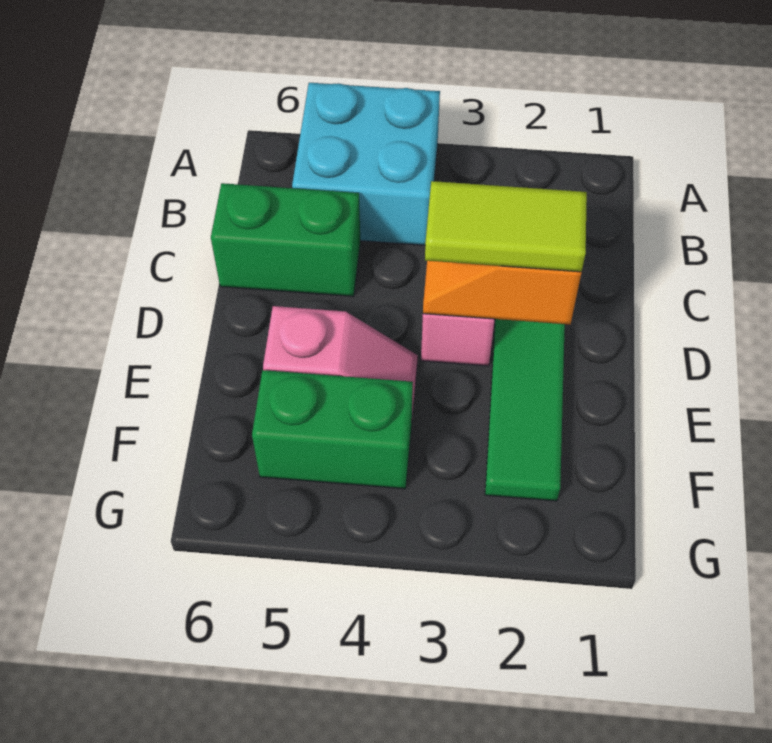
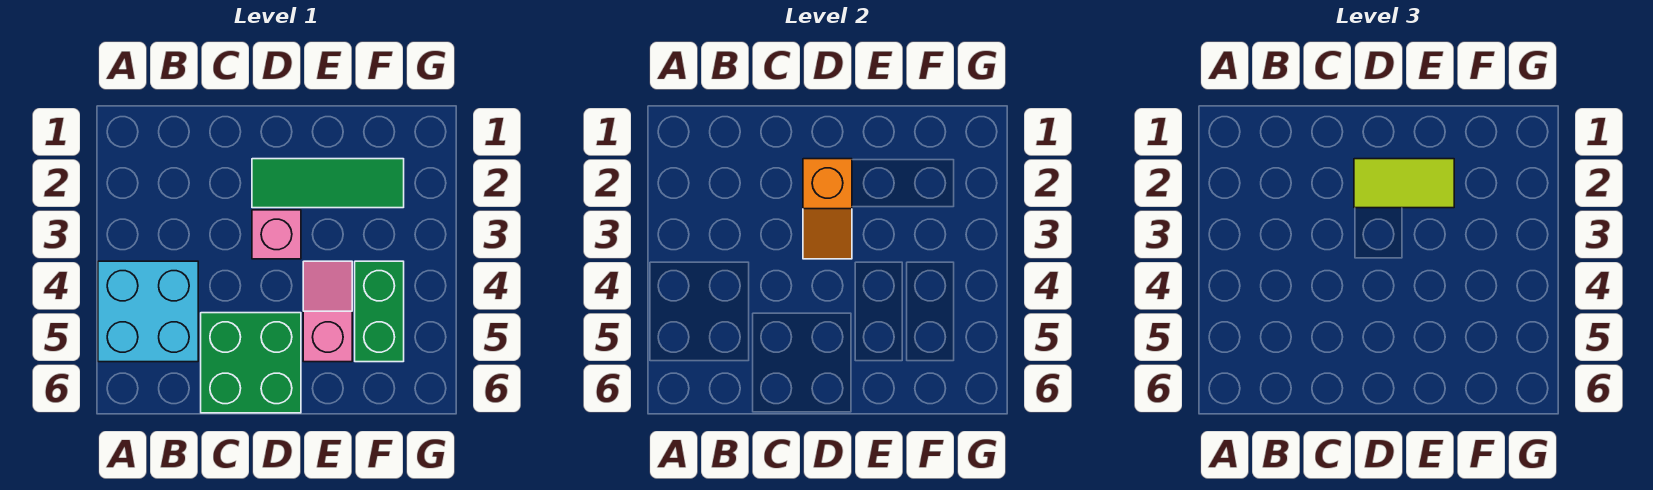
green 1x2 brick [211,183,361,296] -> green 2x2 brick [201,313,301,413]
lime 1x2 tile [425,181,587,272] -> lime 1x2 tile turned to [1354,159,1454,208]

